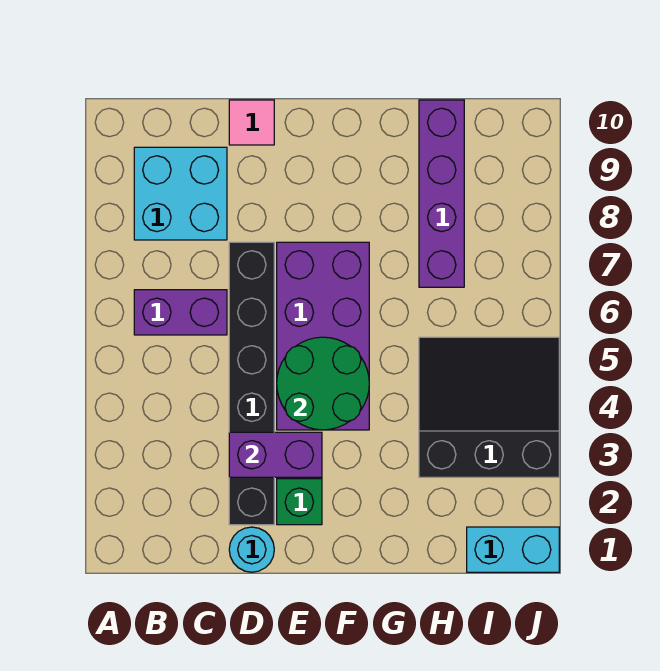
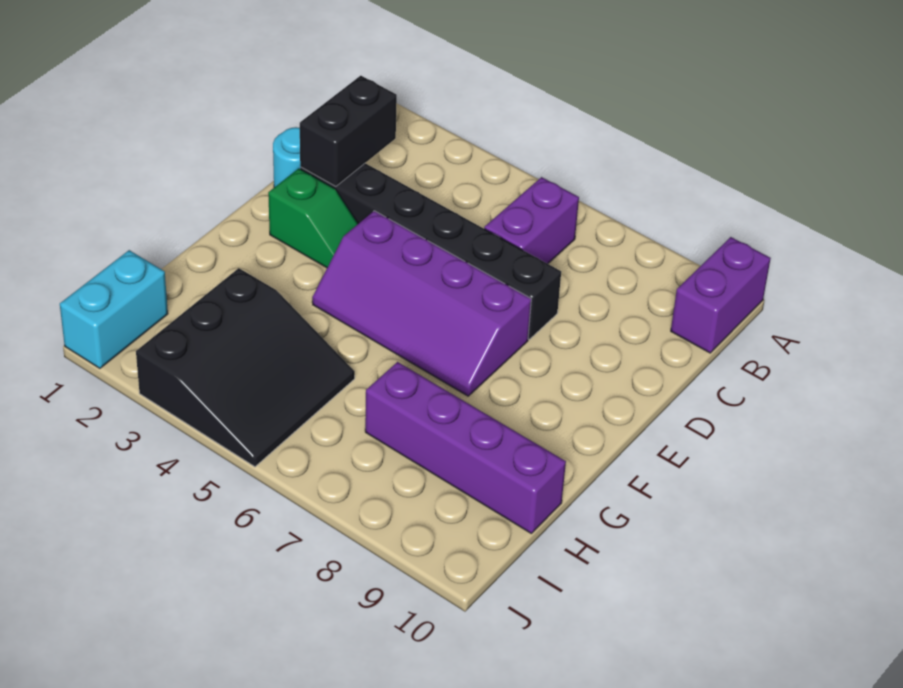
cyan 2x2 brick [134,147,227,240] -> none
none -> black 1x2 brick [300,76,397,186]
purple 1x2 brick [229,432,322,477] -> purple 1x2 brick moved to [671,237,771,353]
pink 1x1 tile [229,100,274,145] -> none
purple 2x4 brick [277,242,369,430] -> purple 2x4 slope [312,211,531,396]
green 2x2 round brick [277,337,369,430] -> none

